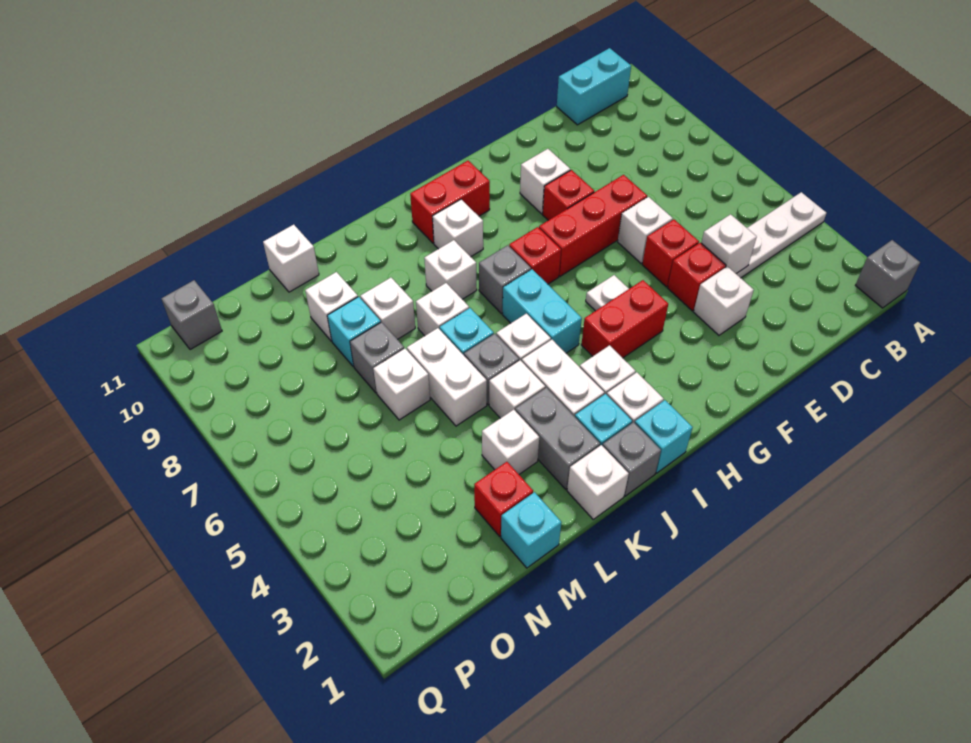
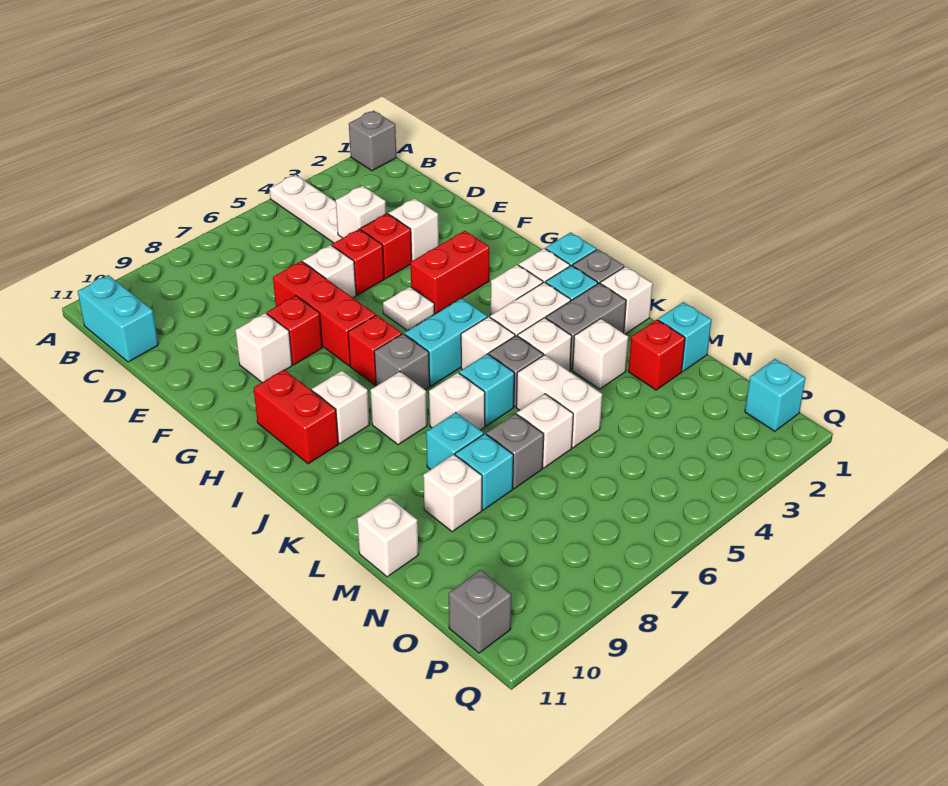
red 1x2 brick [581,280,668,358] -> red 1x2 brick turned to [411,231,489,314]
white 1x2 brick [407,328,487,426] -> white 1x2 brick turned to [516,355,602,448]
white 1x1 brick [360,278,415,339] -> cyan 1x1 brick [426,413,484,470]
none -> cyan 1x1 brick [745,359,805,431]

